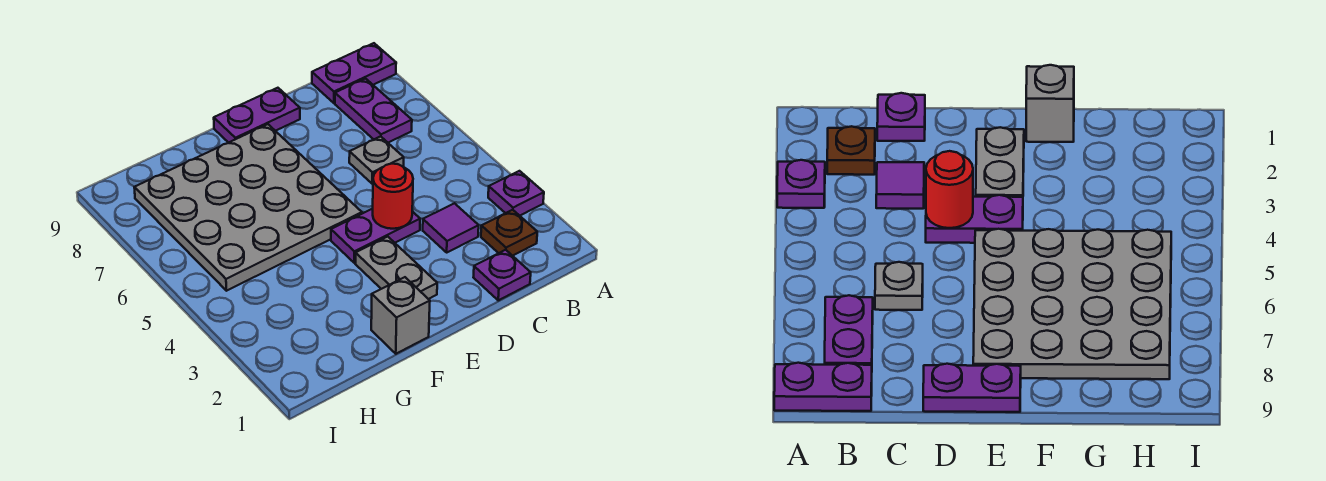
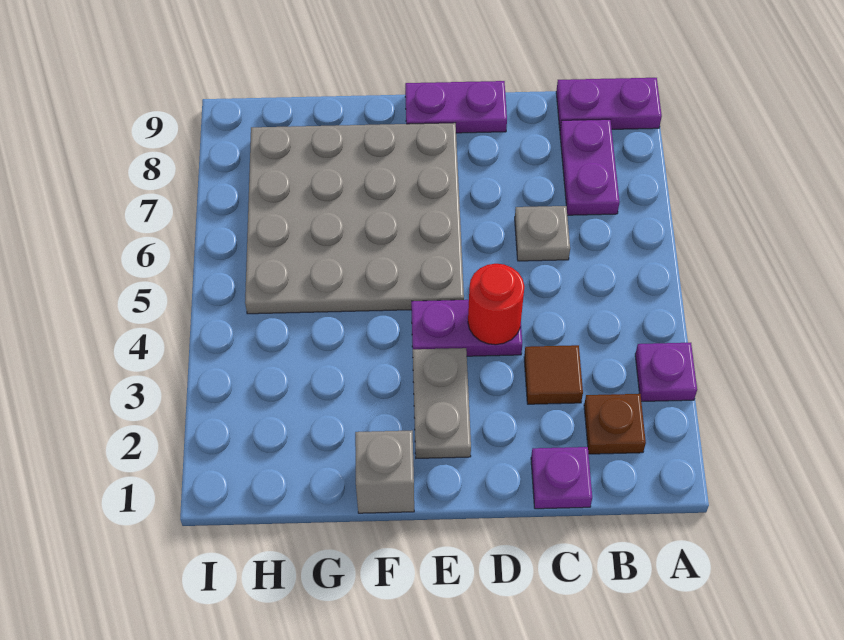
purple 1x1 tile [423,203,479,252] -> brown 1x1 tile [524,345,583,404]

